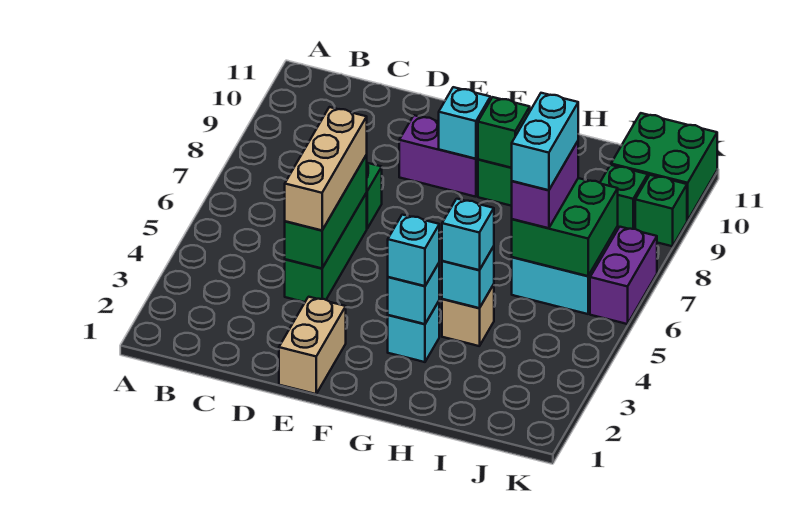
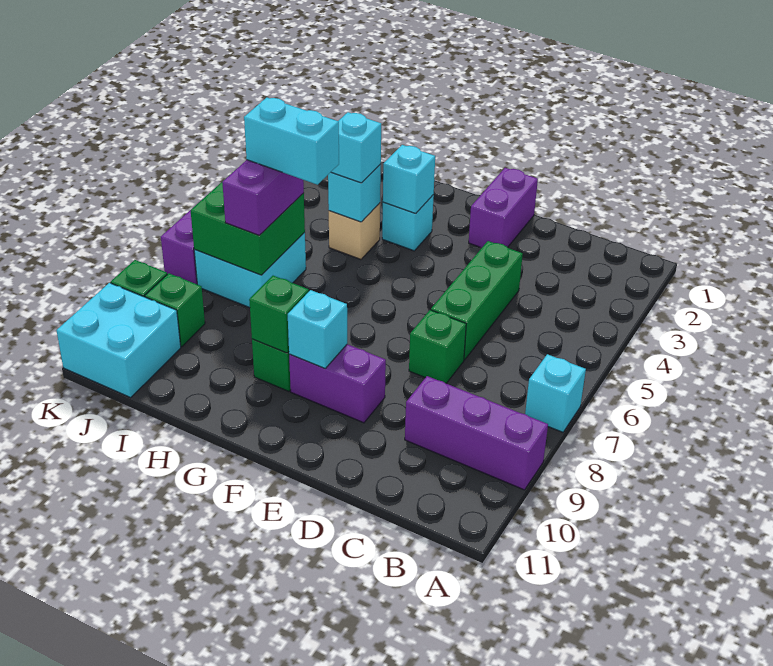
none -> purple 1x3 brick [405,376,548,490]
green 1x3 brick [285,155,367,268] -> none
tan 1x3 brick [285,107,367,230] -> none
tan 1x2 brick [279,297,346,394] -> purple 1x2 brick [469,168,538,248]
cyan 1x1 brick [388,215,439,286] -> cyan 1x1 brick moved to [525,354,586,432]
cyan 1x2 brick [512,93,578,190] -> cyan 1x2 brick turned to [244,98,339,185]
green 2x2 brick [611,113,717,220] -> cyan 2x2 brick [56,283,181,397]

